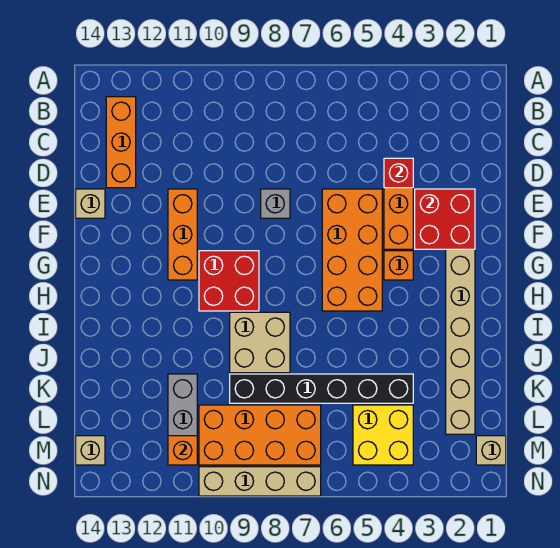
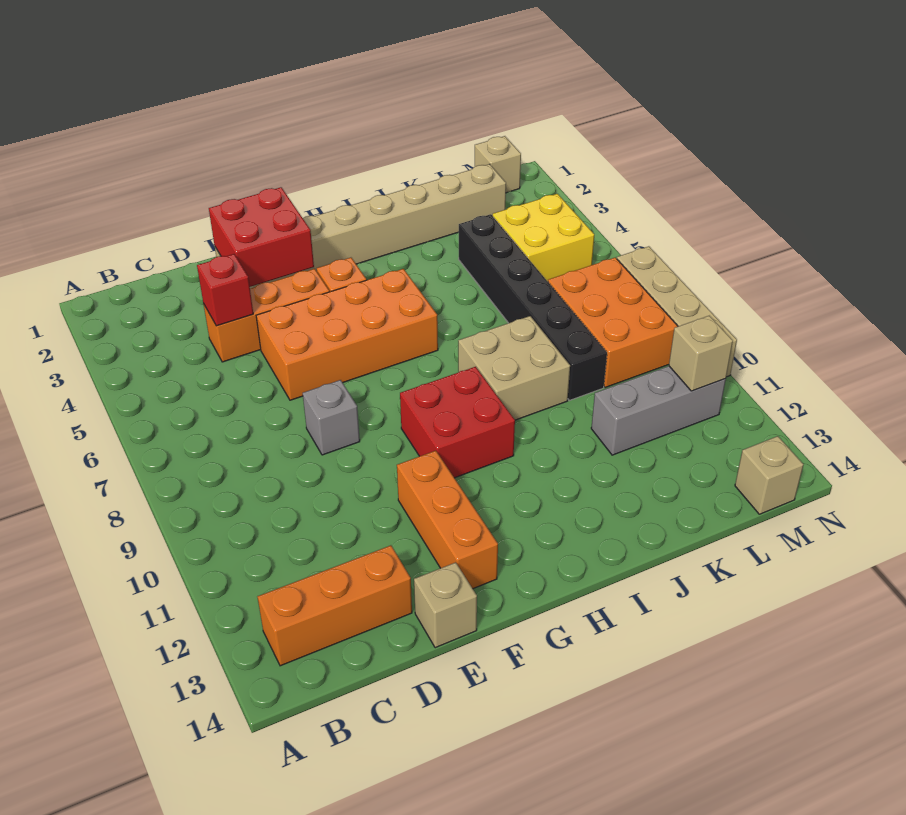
orange 1x3 brick [168,189,197,280] -> orange 1x3 brick turned to [397,451,498,589]
orange 2x4 brick [199,405,321,465] -> orange 2x3 brick [548,257,678,387]
orange 1x1 brick [168,436,197,465] -> tan 1x1 brick [669,316,733,391]

